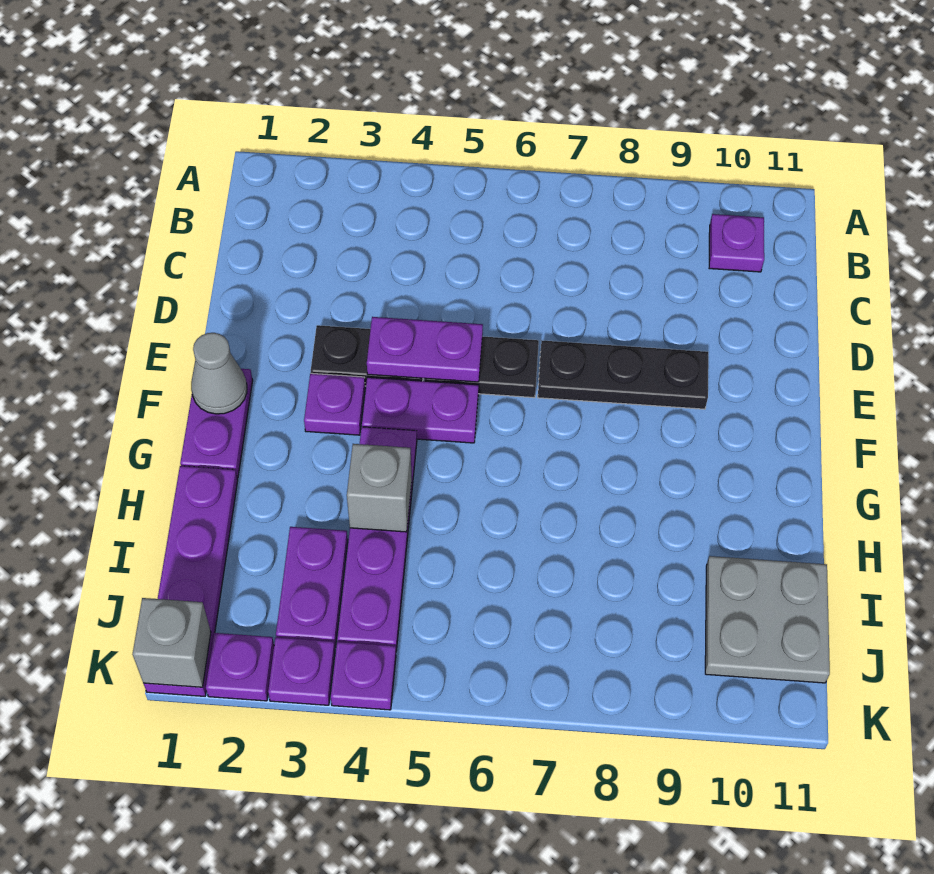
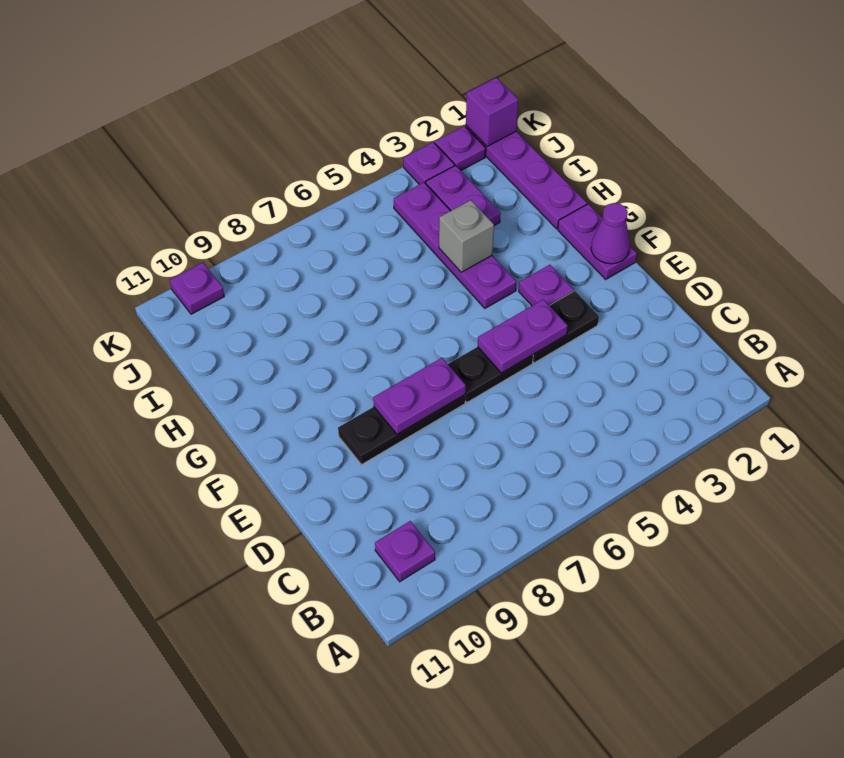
grey 1x1 cone [191,333,247,414] -> purple 1x1 cone [591,203,630,264]
purple 1x2 plate [362,377,479,443] -> purple 1x2 plate moved to [373,358,466,434]
grey 2x2 plate [705,556,830,683] -> none
grey 1x1 brick [133,598,211,687] -> purple 1x1 brick [466,78,518,146]
purple 1x1 plate [331,642,396,710] -> purple 1x1 plate moved to [170,262,224,314]

